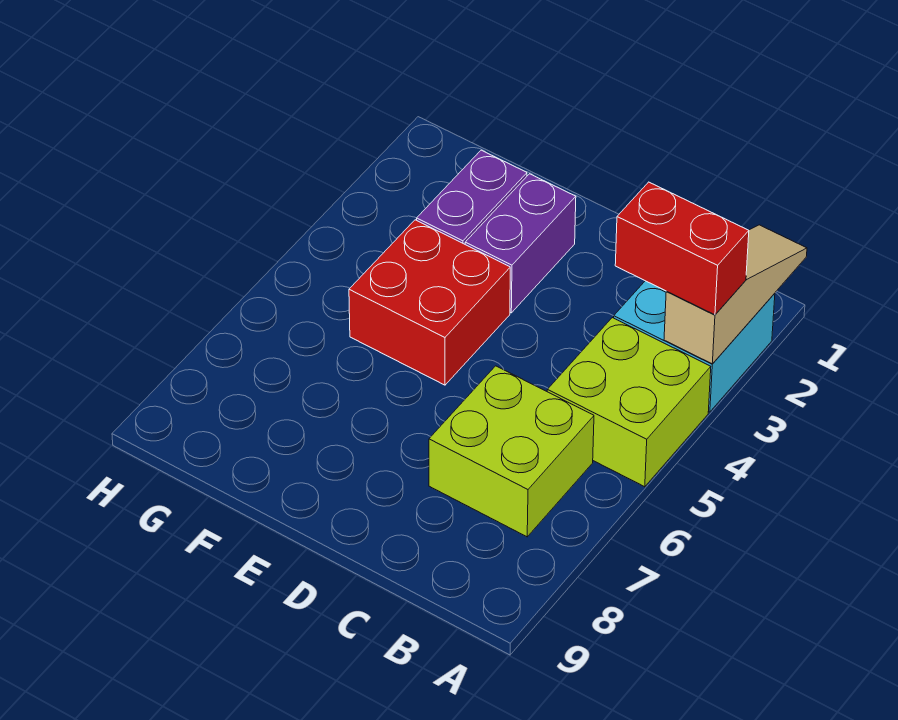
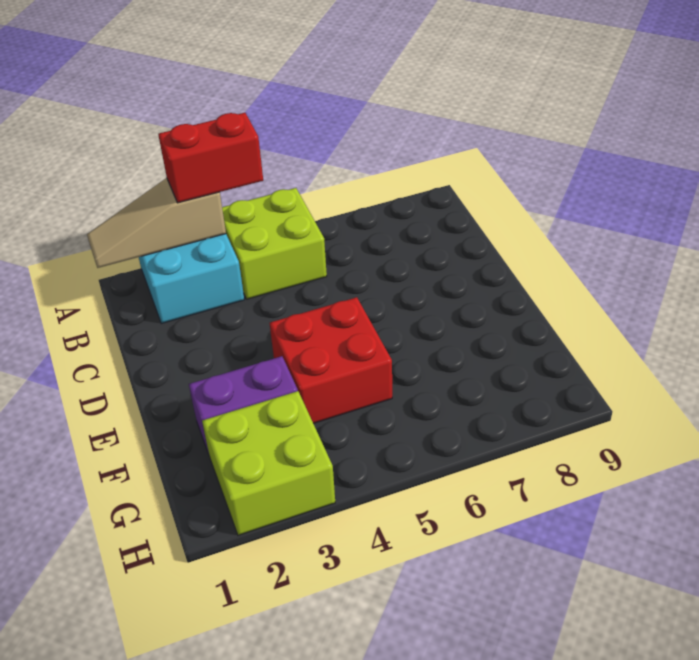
red 1x2 brick [615,182,749,315] -> red 1x2 brick turned to [158,113,263,203]
lime 2x2 brick [429,366,594,537] -> lime 2x2 brick moved to [202,391,335,535]
purple 1x2 brick [465,174,576,313] -> none

